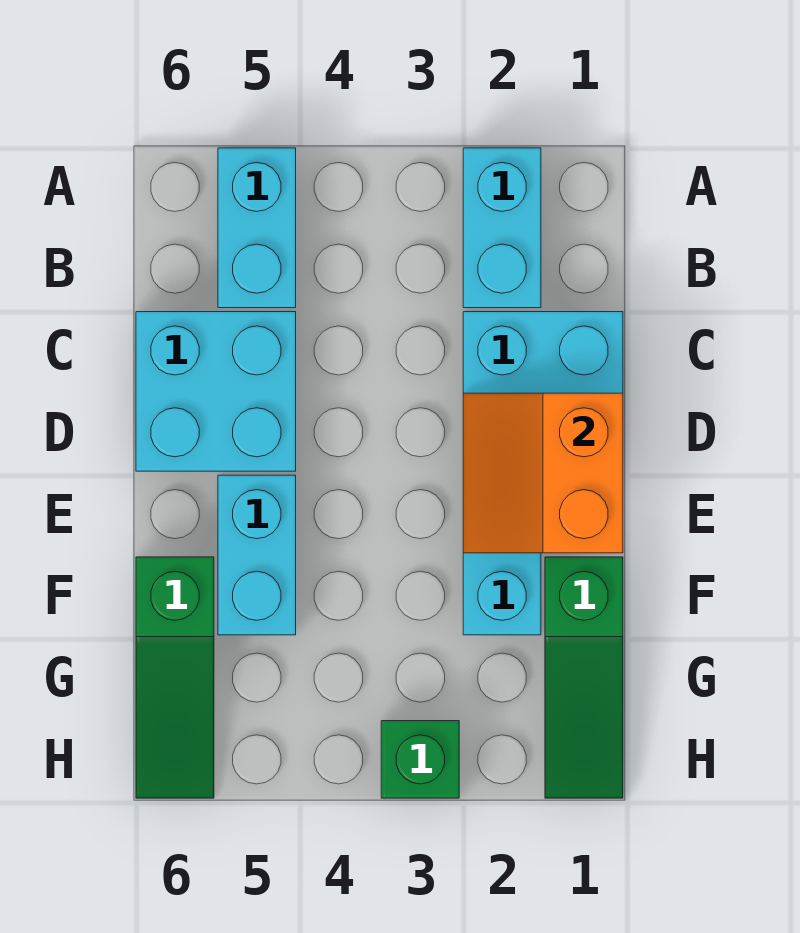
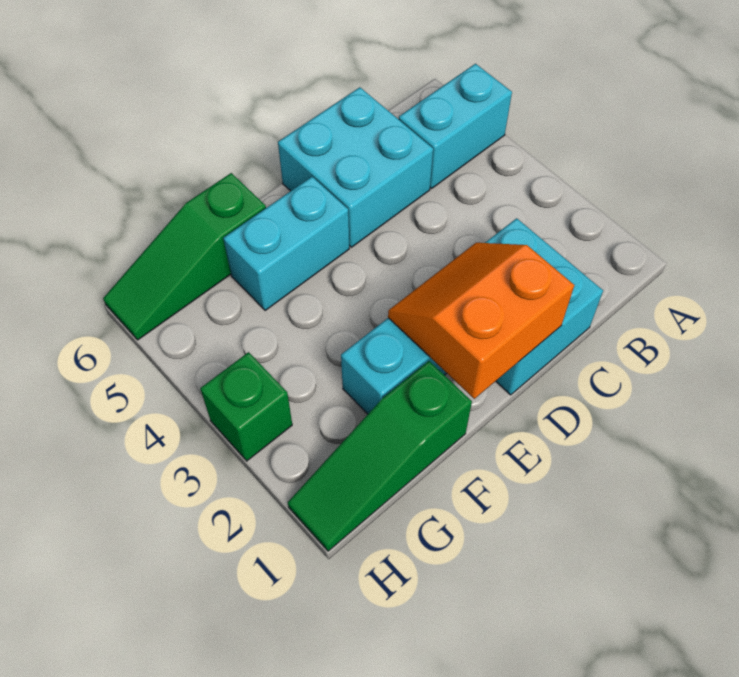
cyan 1x2 brick [463,148,541,308] -> none

